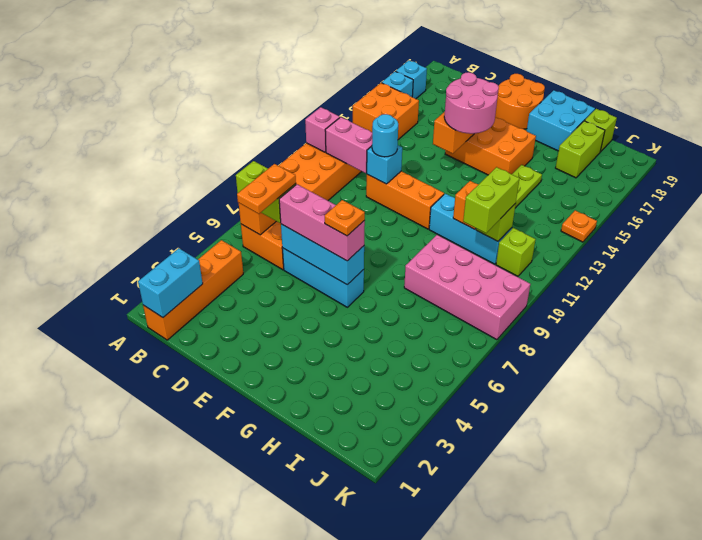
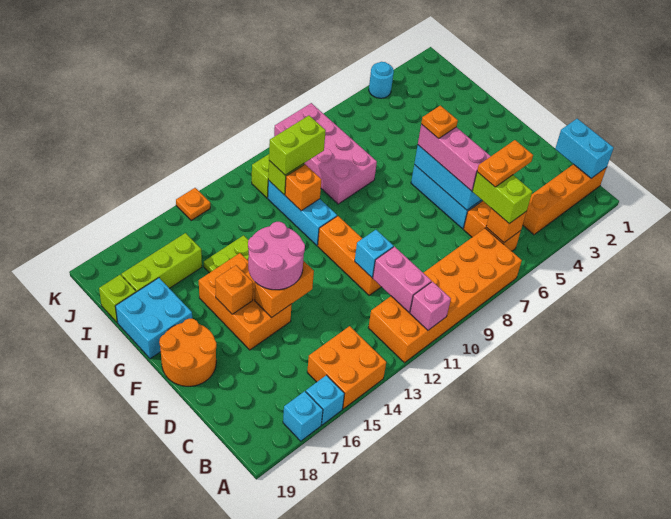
cyan 1x2 brick [138,248,203,318] -> cyan 1x2 brick turned to [555,119,614,178]
cyan 1x1 round brick [372,114,398,157] -> cyan 1x1 round brick moved to [369,62,394,98]
none -> orange 1x1 brick [215,265,253,314]
lime 1x2 brick [556,121,605,178] -> lime 1x3 brick [121,233,202,292]

